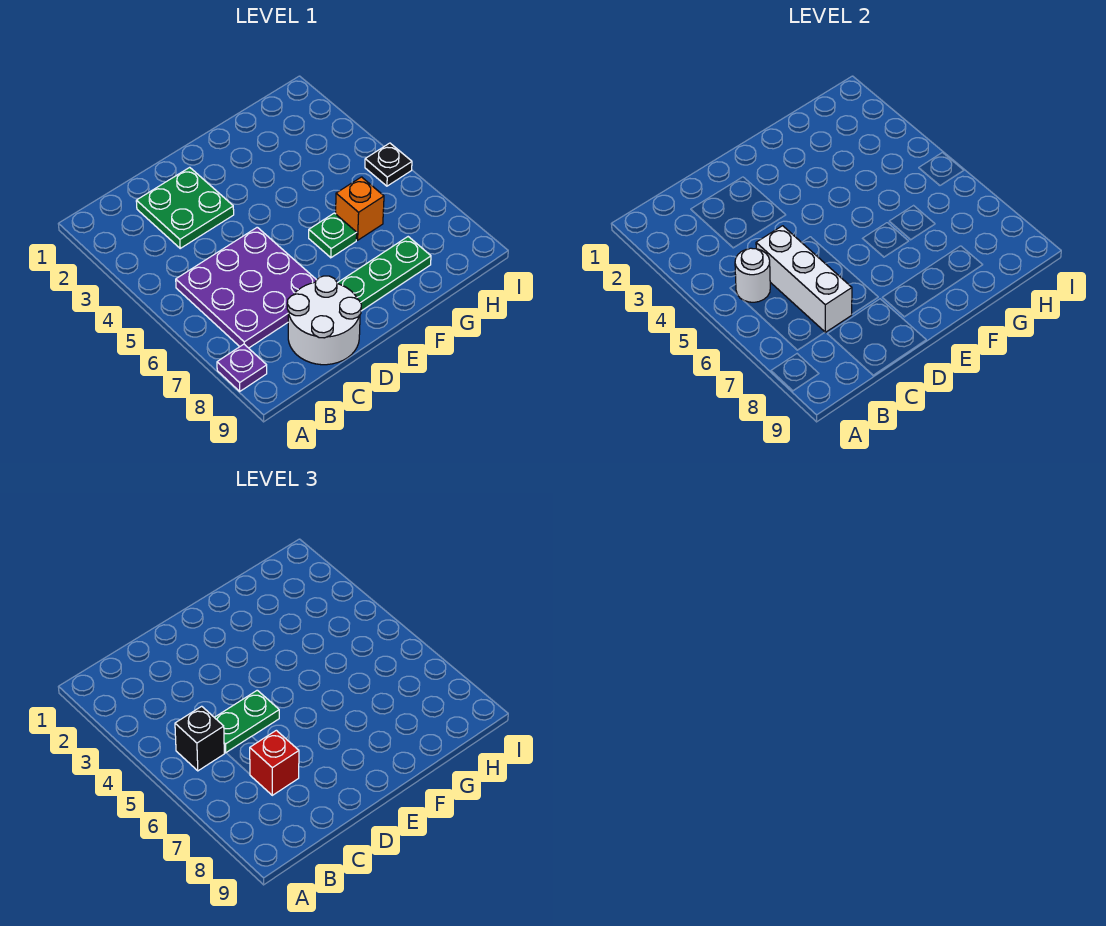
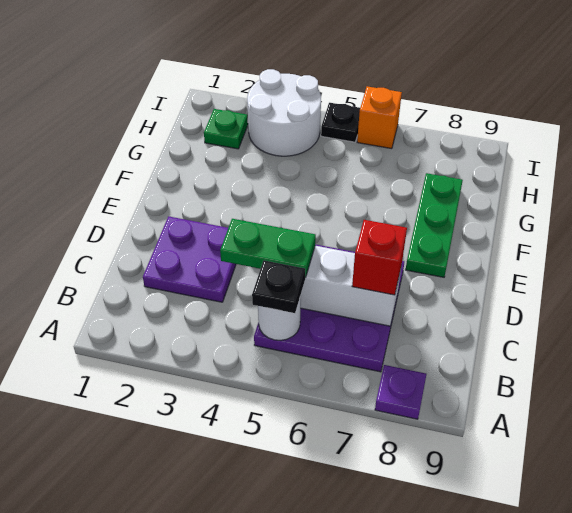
black 1x1 brick [175,706,224,771] -> black 1x1 plate [252,261,305,313]
green 2x2 plate [136,167,234,248] -> purple 2x2 plate [143,216,236,302]
green 1x2 plate [214,690,279,753] -> green 1x2 plate turned to [220,219,316,277]
white 2x2 round brick [287,276,361,365] -> white 2x2 round brick moved to [247,69,321,156]
green 1x1 plate [309,213,357,258] -> green 1x1 plate moved to [204,109,248,149]
orange 1x1 brick [336,177,384,240] -> orange 1x1 brick moved to [357,86,402,149]

